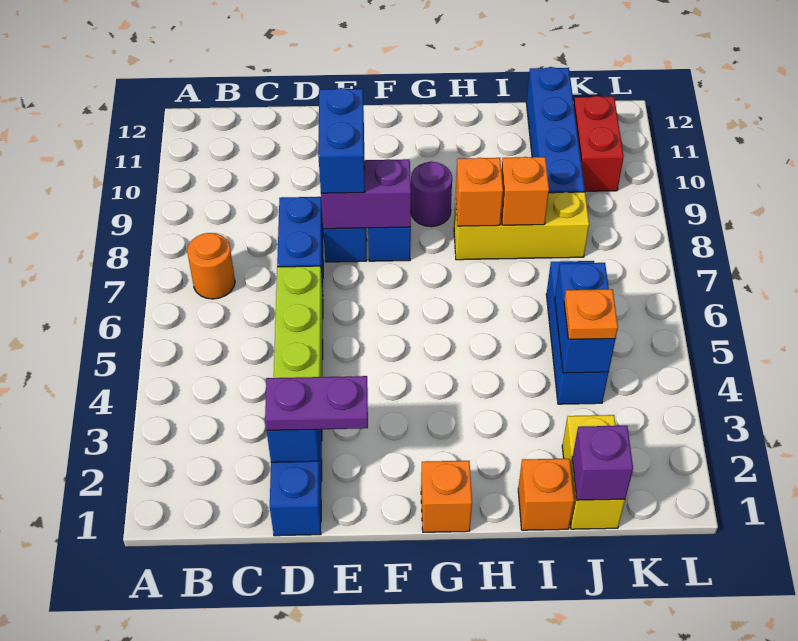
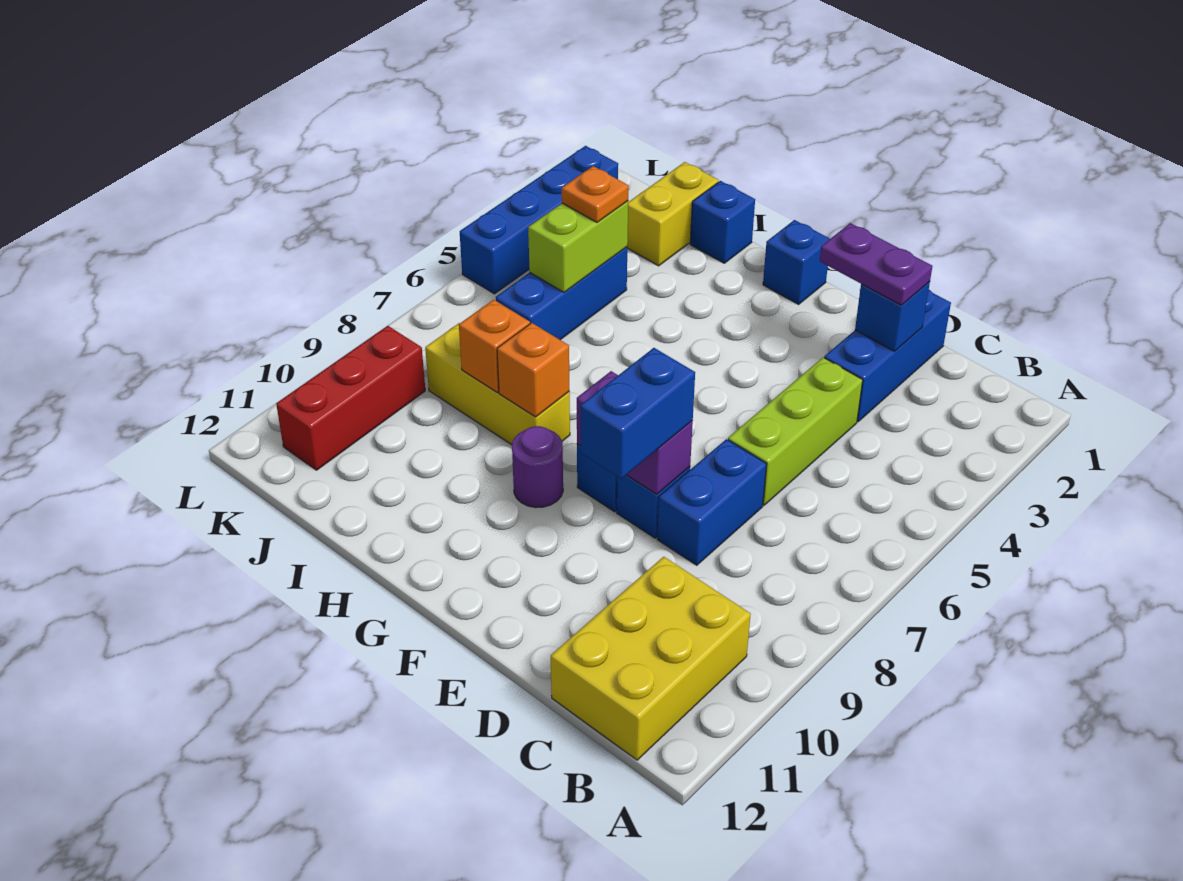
orange 1x1 round brick [187,233,235,299] -> none
none -> yellow 2x3 brick [551,557,751,760]
orange 1x1 brick [421,461,472,532] -> blue 1x1 brick [763,220,830,304]
orange 1x1 brick [518,459,574,530] -> blue 1x1 brick [690,181,755,263]
purple 1x1 brick [572,426,633,500] -> none
blue 1x2 brick [555,263,615,373] -> lime 1x2 brick [528,201,628,292]
blue 1x4 brick [526,67,585,193] -> blue 1x4 brick moved to [460,146,618,294]
red 1x2 brick [574,96,624,191] -> red 1x3 brick [276,326,425,470]

